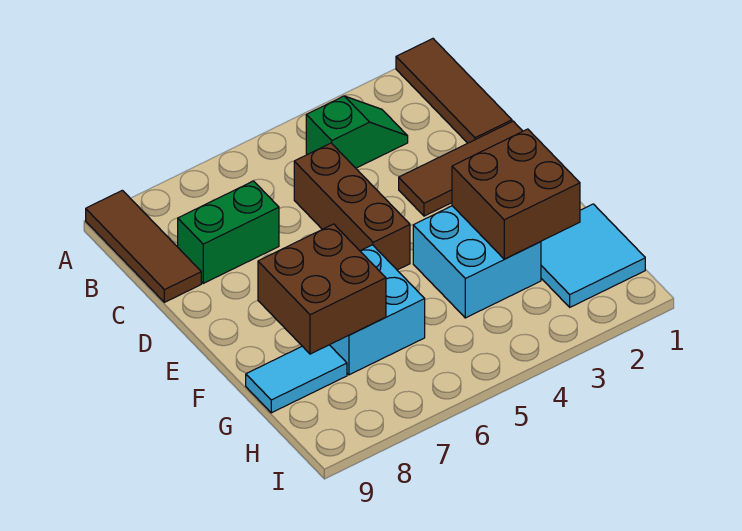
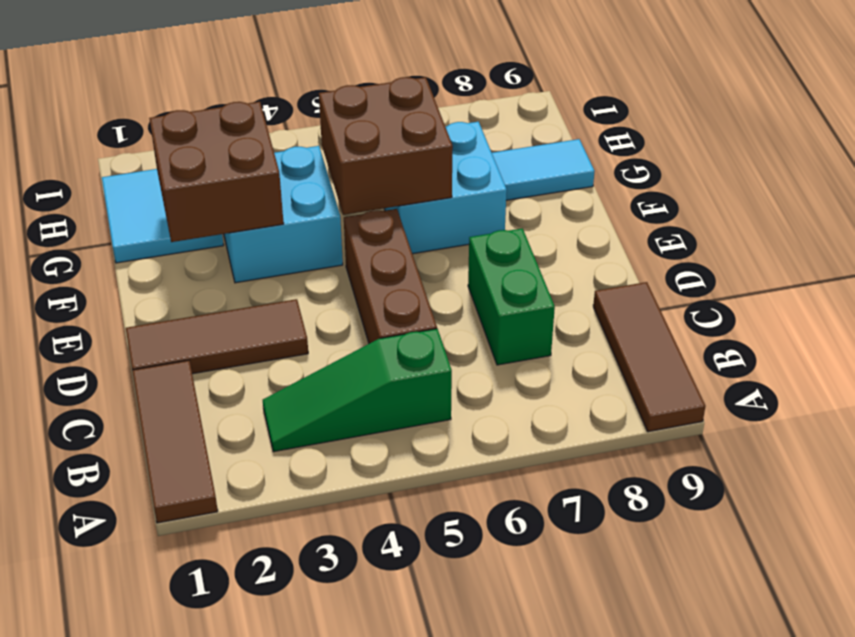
green 1x2 slope [306,96,408,168] -> green 1x3 slope [263,329,452,452]
green 1x2 brick [178,181,279,283] -> green 1x2 brick turned to [468,228,555,365]
brown 2x2 brick [258,224,386,354] -> brown 2x2 brick moved to [319,77,453,215]

